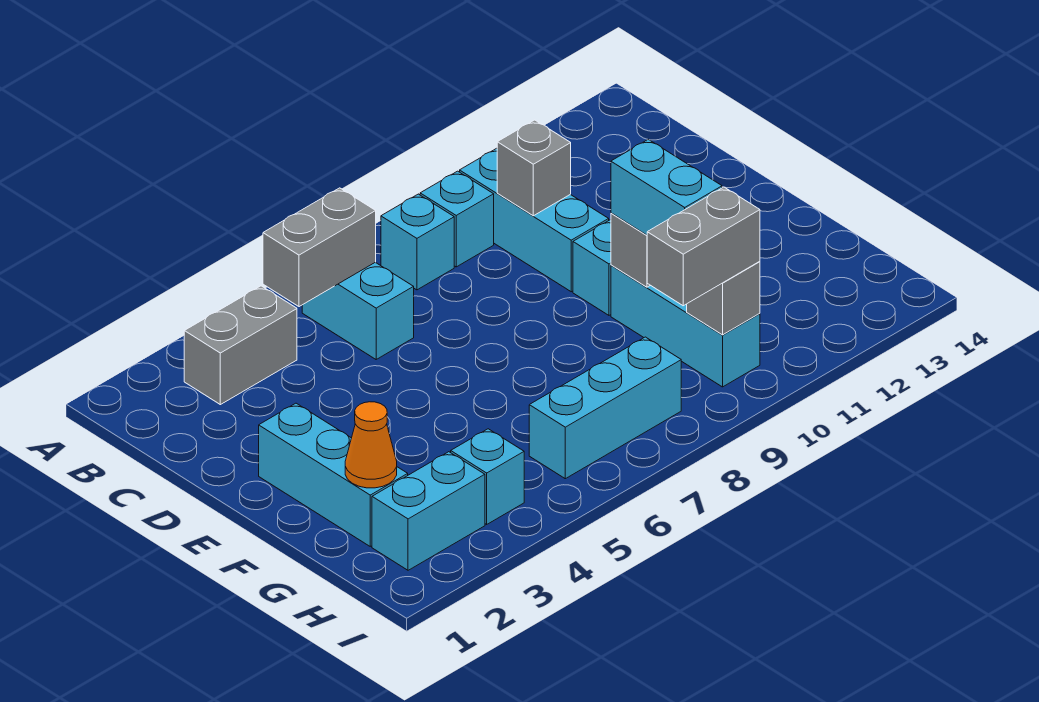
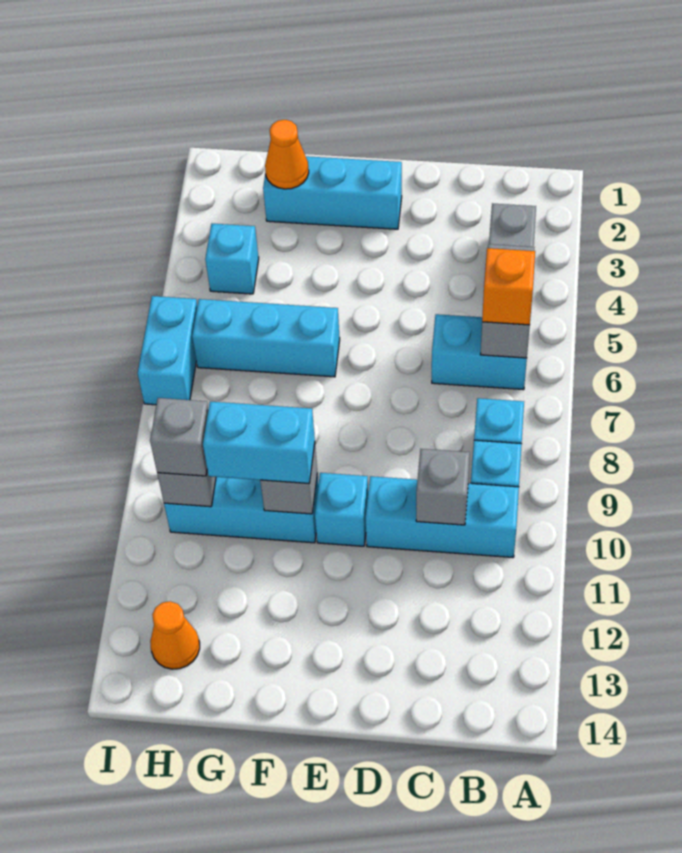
none -> orange 1x1 brick [482,248,535,325]
cyan 1x2 brick [372,452,485,570] -> cyan 1x2 brick moved to [138,296,197,405]
cyan 1x3 brick [529,337,681,479] -> cyan 1x3 brick turned to [192,299,340,377]
grey 1x2 brick [647,187,760,306] -> grey 1x1 brick [150,398,208,476]
none -> orange 1x1 cone [150,601,200,669]

